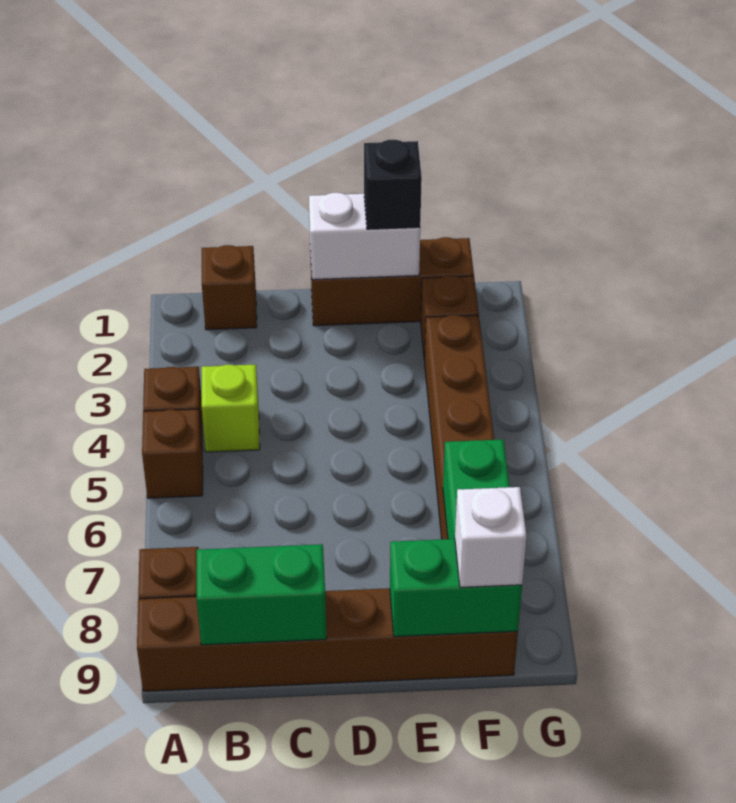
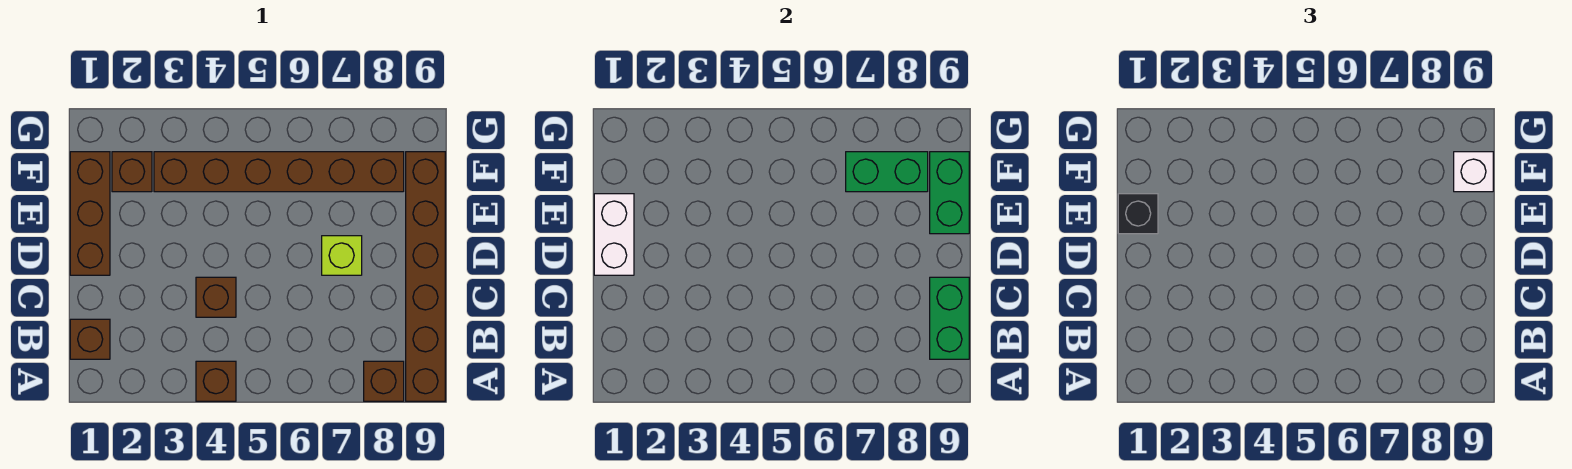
brown 1x1 brick [142,409,203,498] -> brown 1x1 brick moved to [196,277,236,317]
lime 1x1 brick [202,364,260,452] -> lime 1x1 brick moved to [322,236,362,275]

